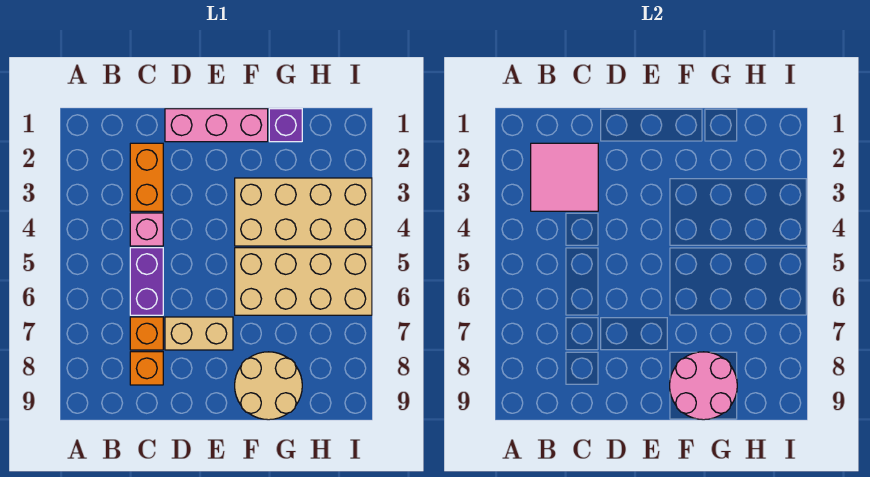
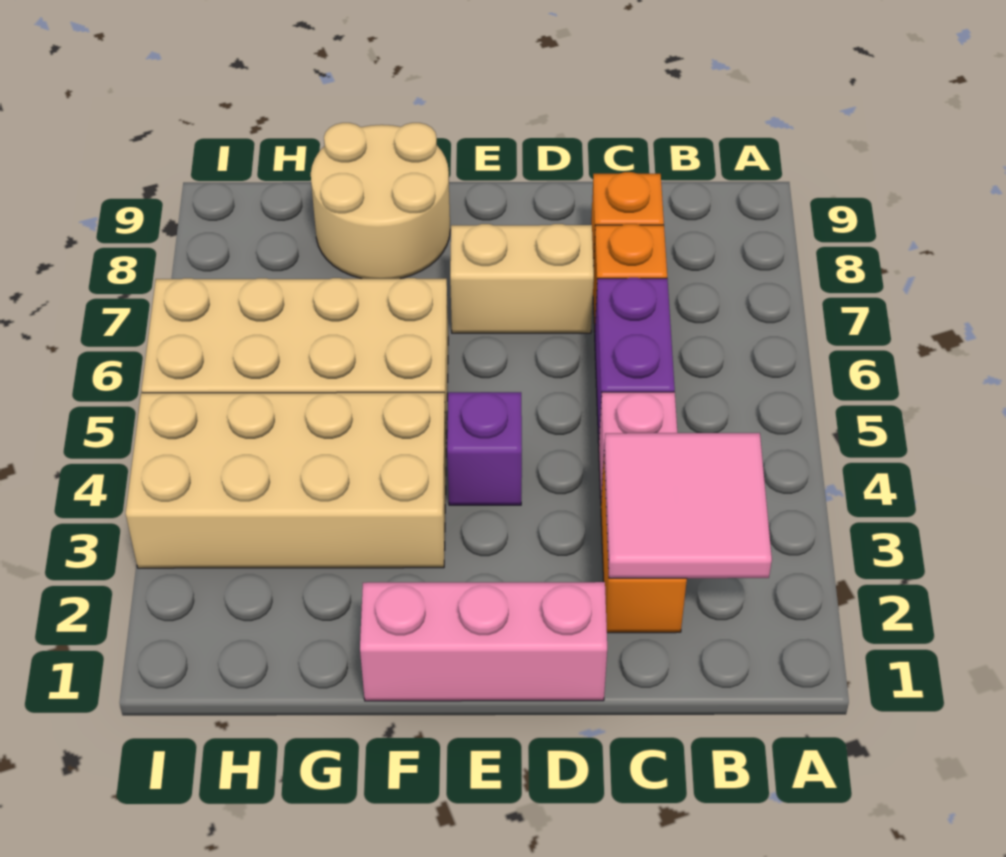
pink 2x2 round brick [670,352,737,420] -> none
purple 1x1 brick [269,109,302,142] -> purple 1x1 brick moved to [447,392,522,505]

